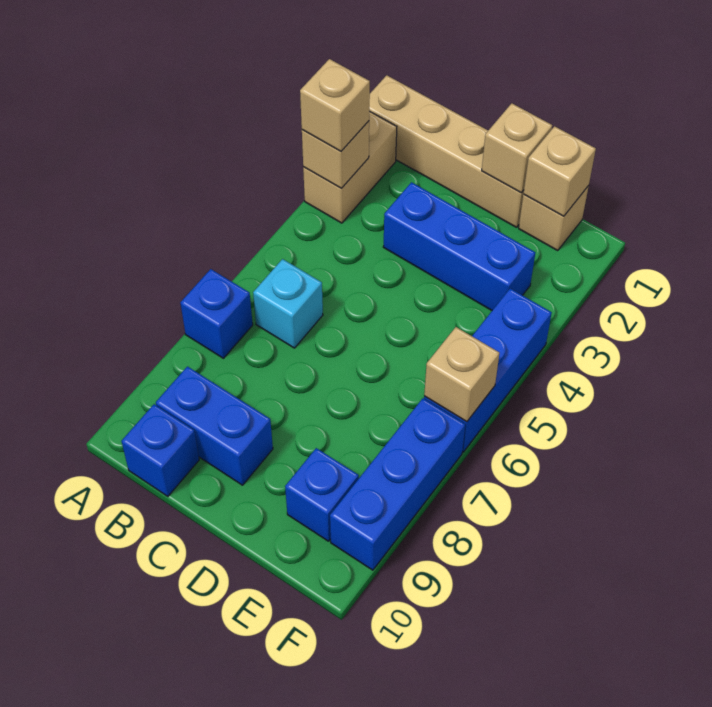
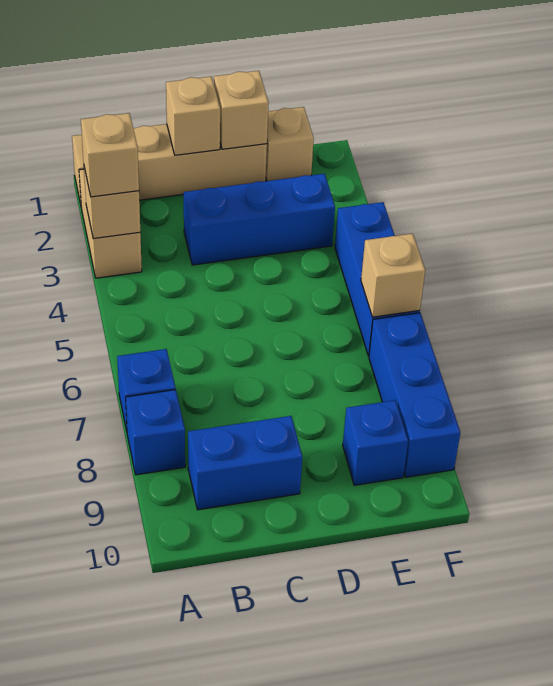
cyan 1x1 brick [253,259,323,348] -> none
blue 1x1 brick [121,404,199,496] -> blue 1x1 brick moved to [126,390,185,475]
tan 1x1 brick [523,126,596,216] -> tan 1x1 brick moved to [166,77,220,155]

